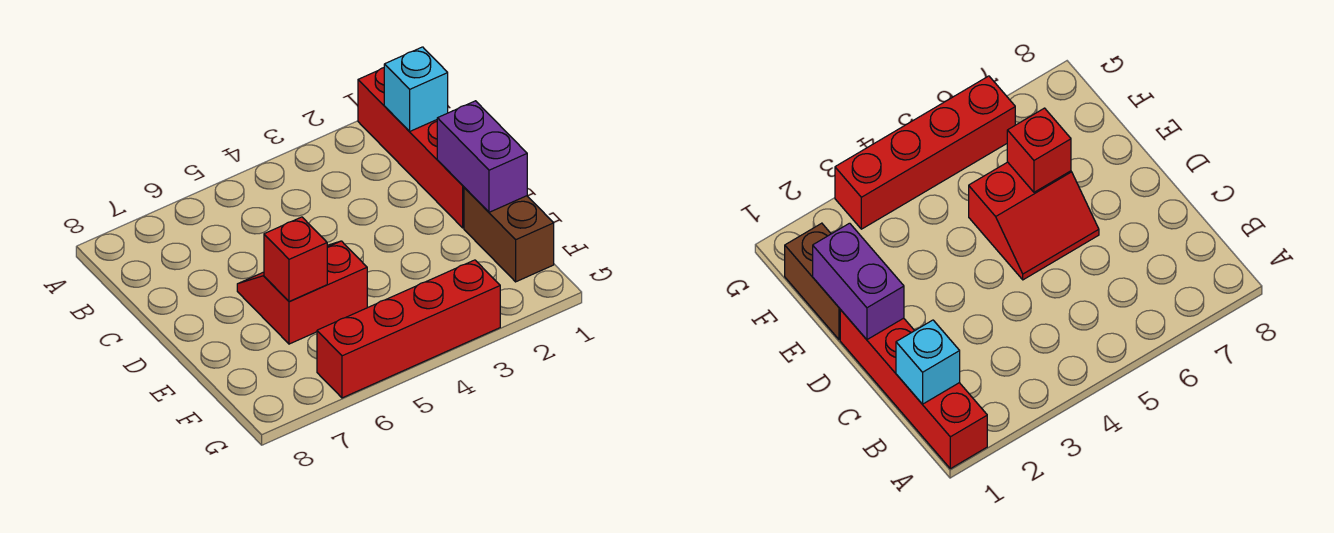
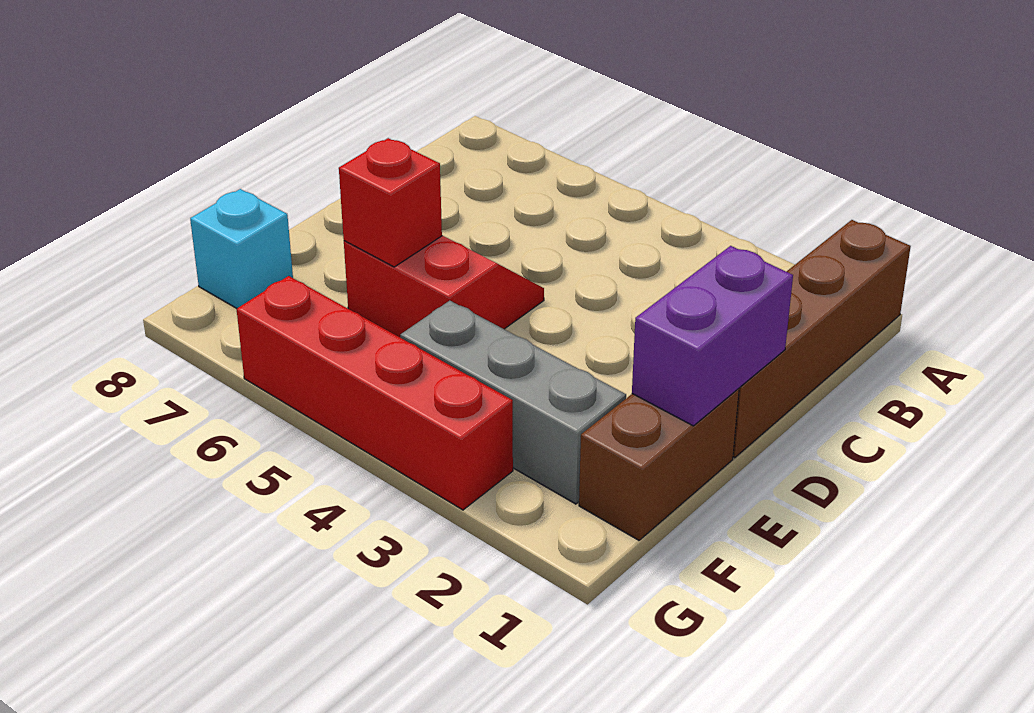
red 1x4 brick [358,68,464,228] -> brown 1x4 brick [733,220,911,458]
cyan 1x1 brick [384,47,448,131] -> cyan 1x1 brick moved to [190,189,293,309]
none -> grey 1x3 brick [400,301,626,504]

